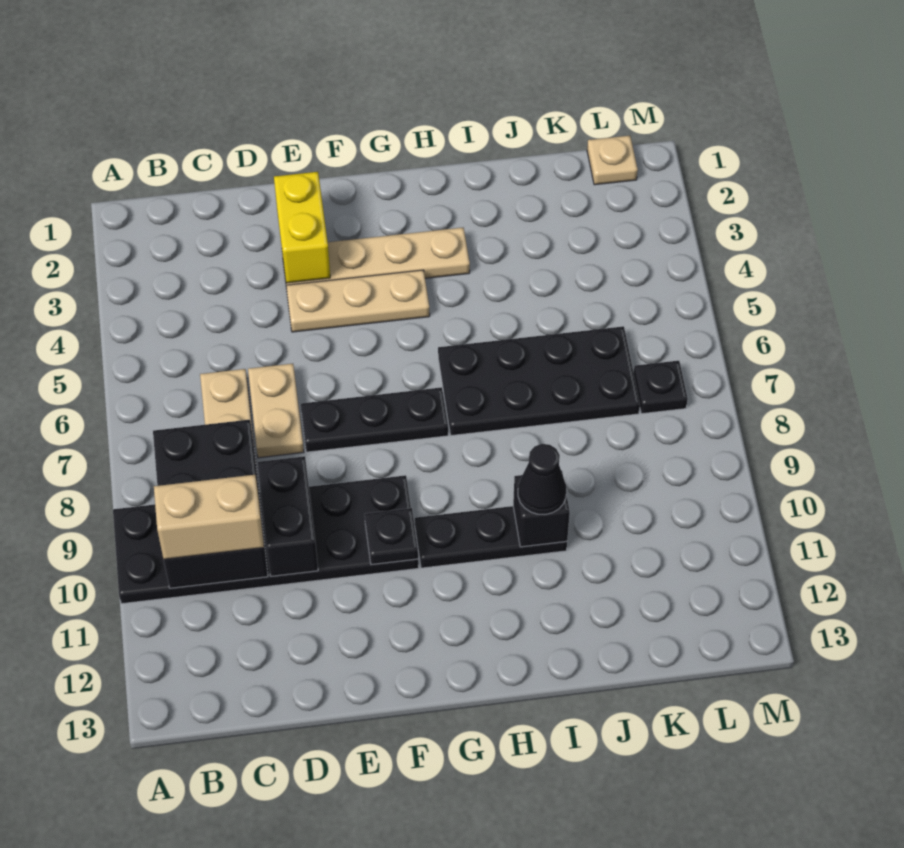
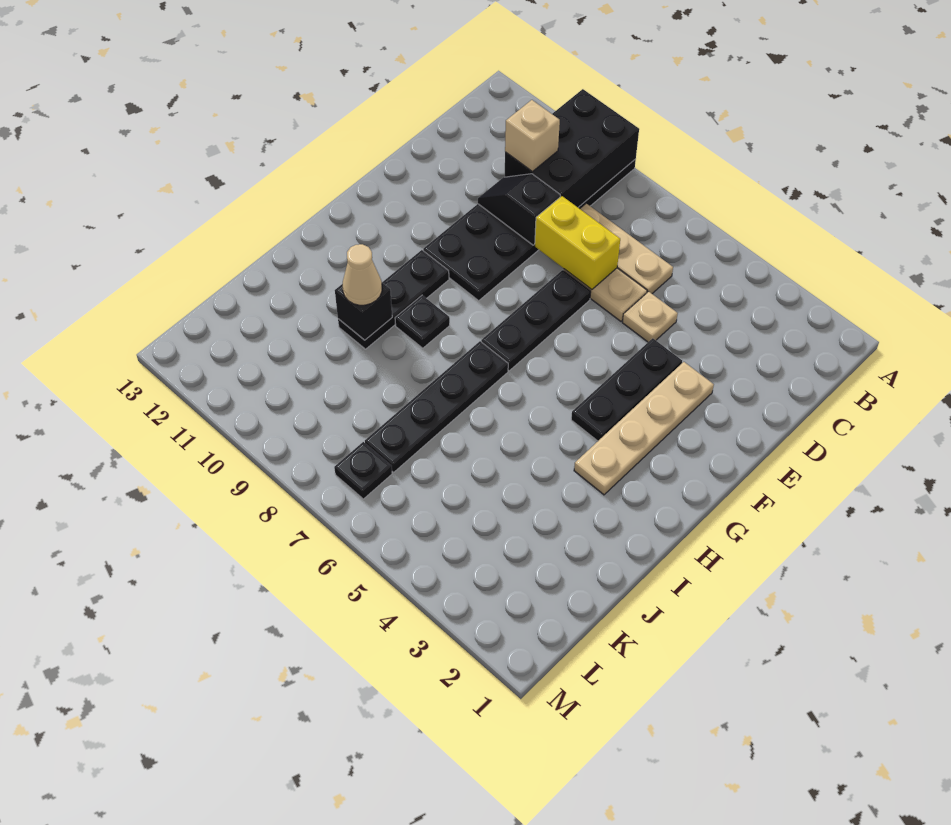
black 2x3 brick [153,420,268,588] -> black 2x3 brick turned to [505,89,639,207]
tan 1x2 brick [154,475,264,559] -> tan 1x1 brick [505,100,560,172]
black 1x2 brick [257,456,318,576] -> black 1x2 slope [478,174,560,245]
yellow 1x2 brick [274,172,330,283] -> yellow 1x2 brick moved to [534,196,620,290]
tan 1x3 plate [286,270,430,332] -> black 1x3 plate [571,338,682,441]
black 1x1 plate [365,508,418,565] -> black 1x1 plate moved to [395,295,450,348]
black 2x4 plate [438,326,640,436] -> black 1x4 plate [365,341,508,472]
black 1x1 cone [518,444,566,514] -> tan 1x1 cone [342,244,382,305]
tan 1x1 plate [587,136,638,185] -> tan 1x1 plate moved to [622,291,678,342]

